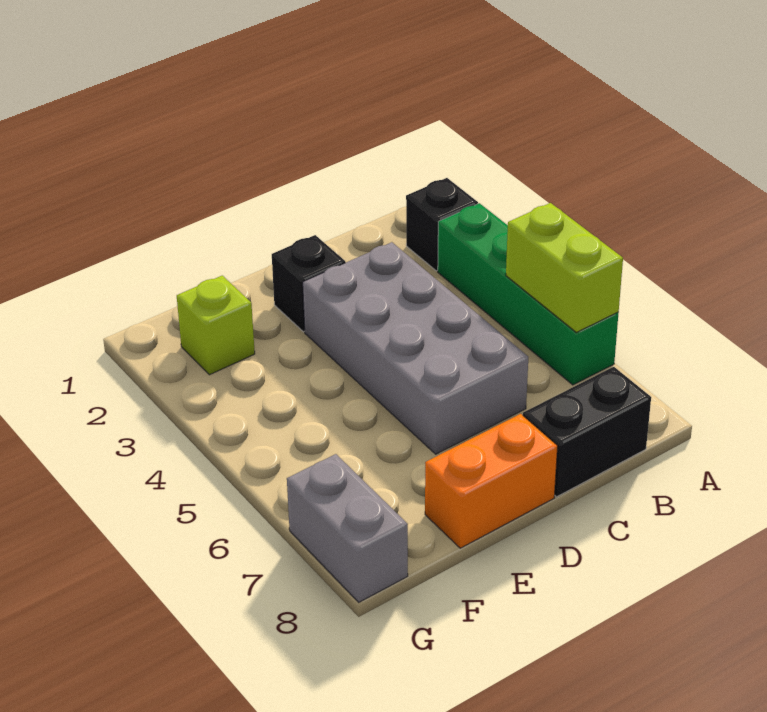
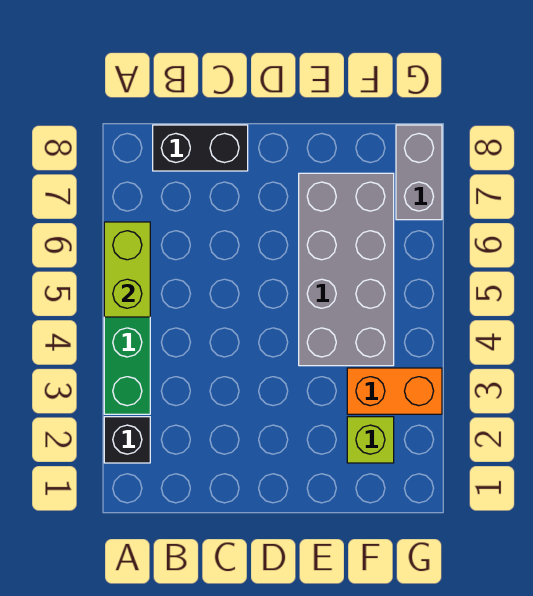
grey 2x4 brick [303,242,528,454] -> grey 2x4 brick moved to [299,173,394,366]
black 1x1 brick [272,235,345,332] -> none
orange 1x2 brick [425,414,558,548] -> orange 1x2 brick moved to [347,368,442,414]

